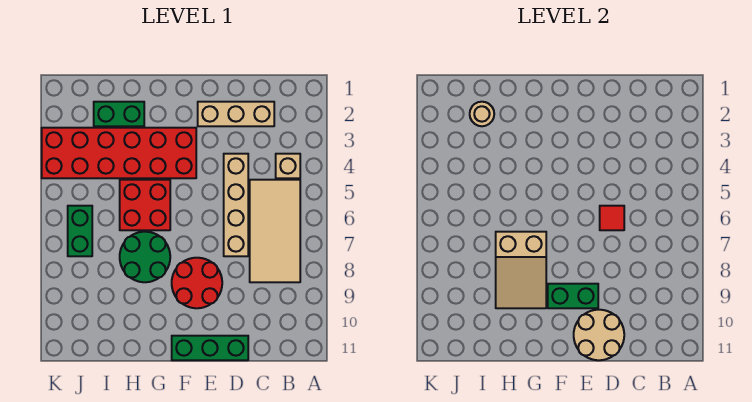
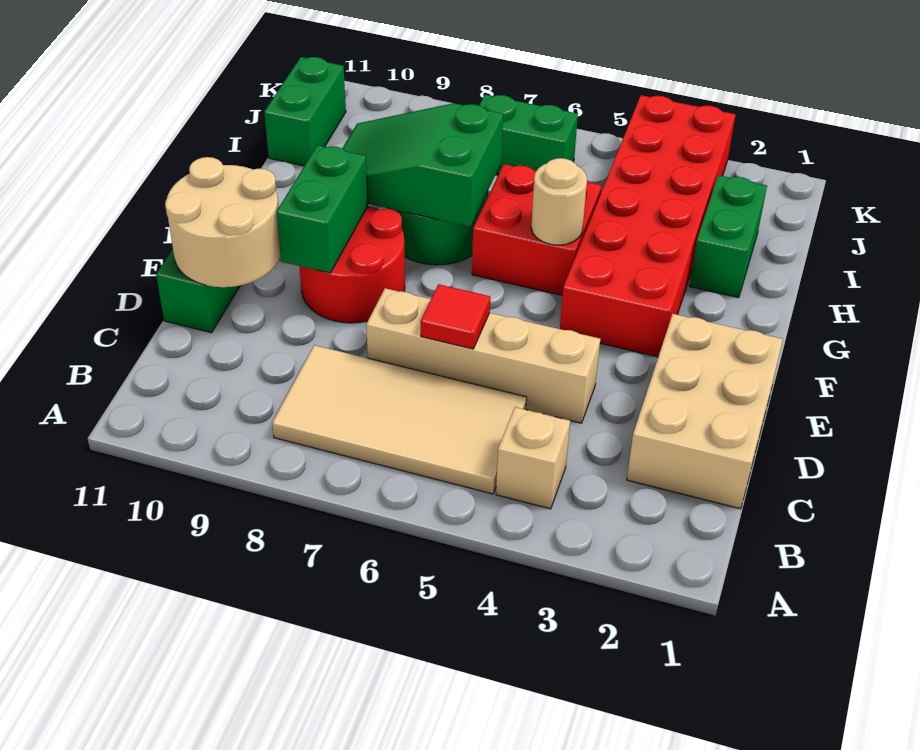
tan 1x3 brick [198,102,274,126] -> tan 2x3 brick [627,314,783,509]
tan 2x3 slope [496,232,546,308] -> green 2x3 slope [342,103,503,227]
tan 1x1 round brick [470,102,494,126] -> tan 1x1 round brick moved to [531,158,587,245]
none -> green 1x2 brick [264,57,346,166]

